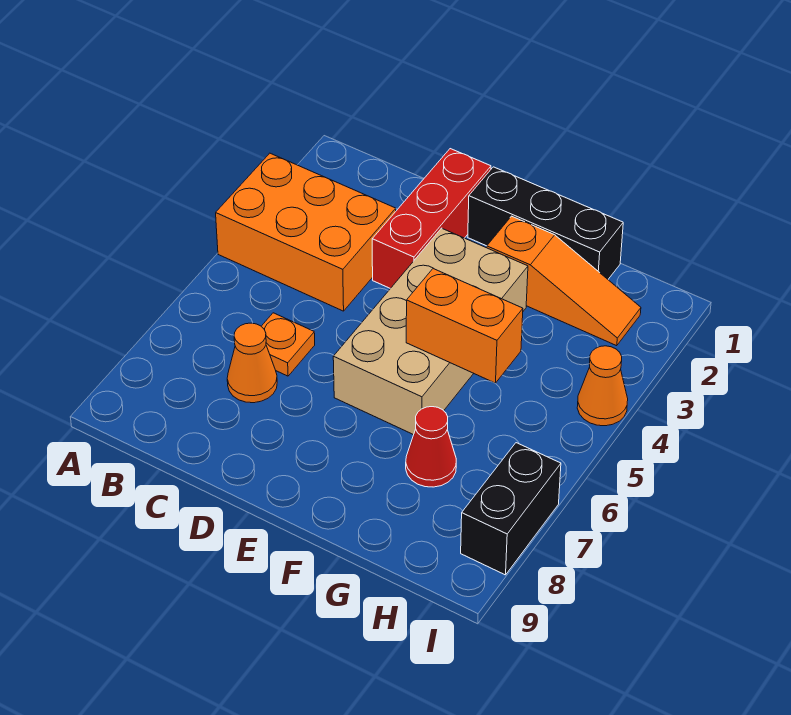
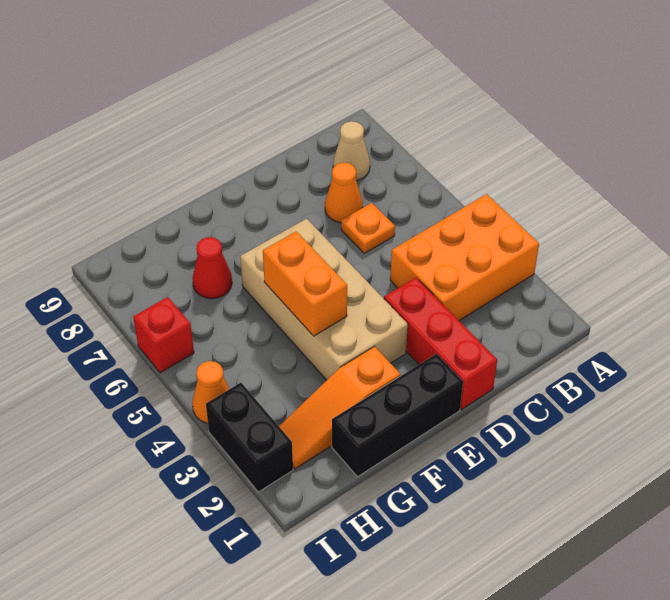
none -> tan 1x1 cone [333,121,370,181]
orange 1x2 brick [406,268,523,383] -> orange 1x2 brick turned to [263,231,347,336]
none -> red 1x1 brick [133,297,194,373]
black 1x2 brick [461,443,561,575] -> black 1x2 brick moved to [206,383,293,492]

